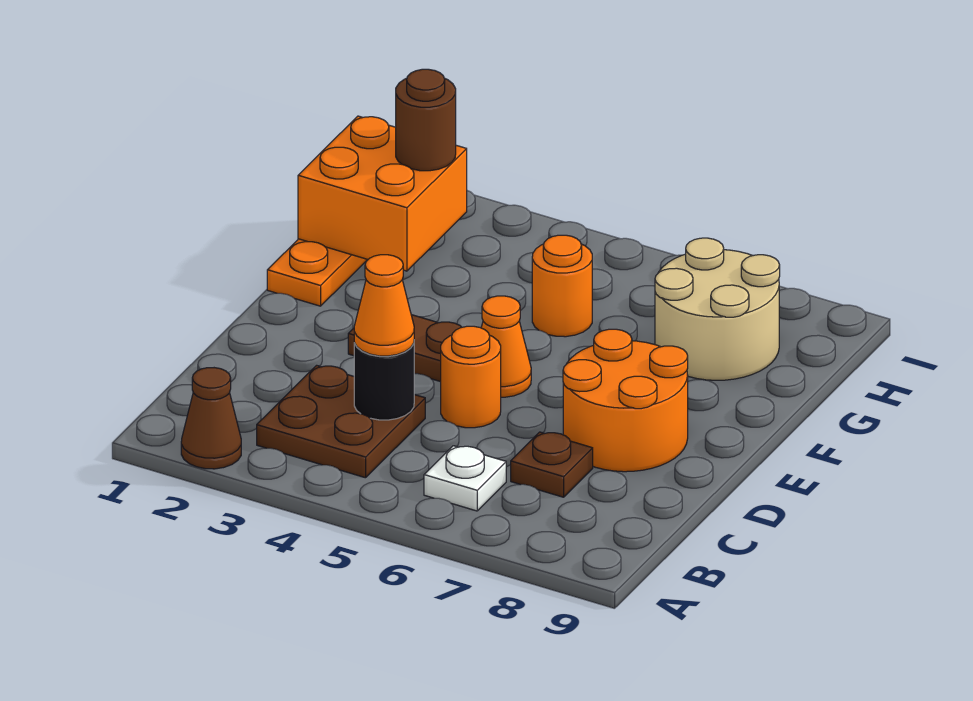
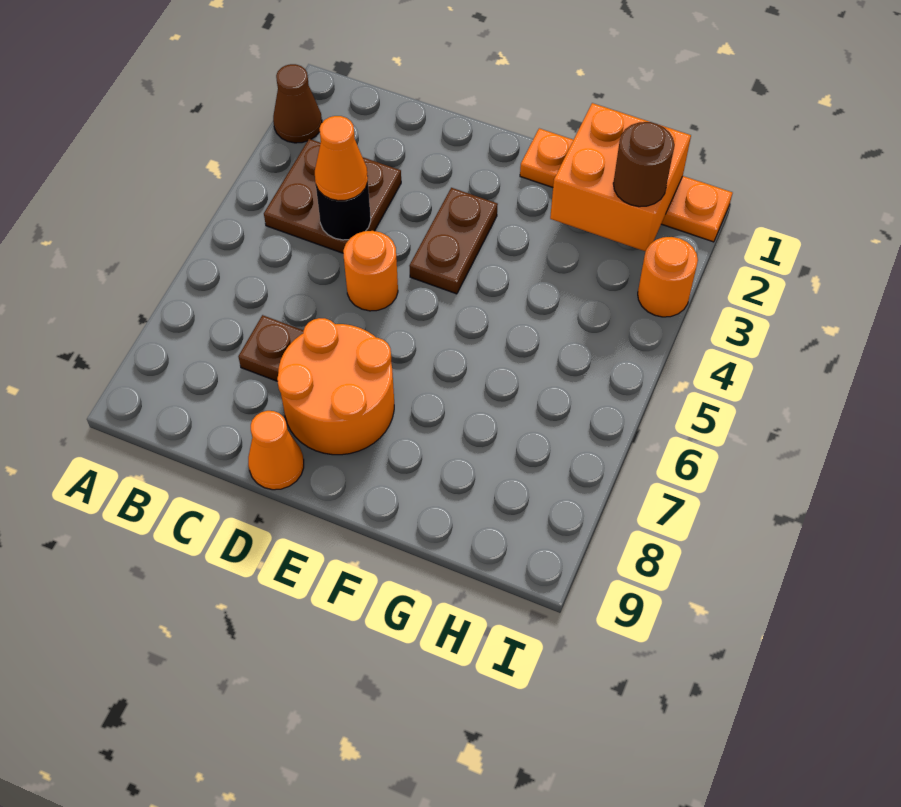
white 1x1 plate [424,446,506,511] -> none
orange 1x1 cone [481,296,531,397] -> orange 1x1 cone moved to [248,411,304,490]
orange 1x1 round brick [532,235,592,337] -> orange 1x1 round brick moved to [638,237,698,317]
tan 2x2 round brick [655,238,780,380] -> none

